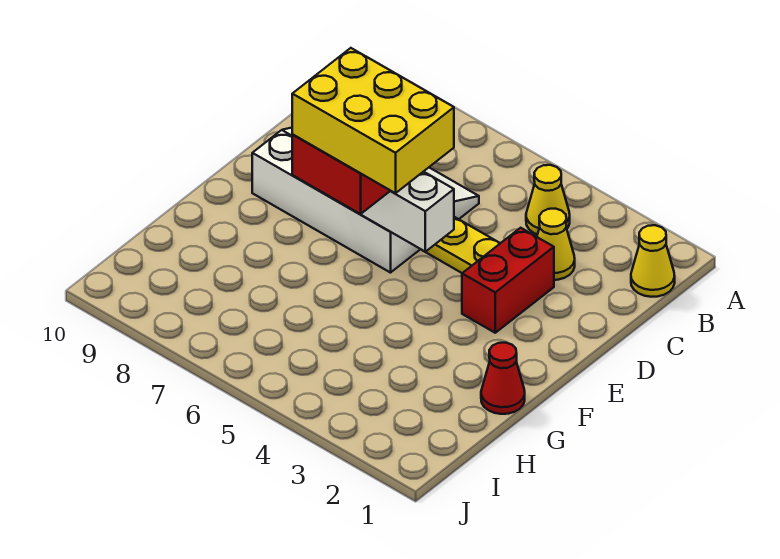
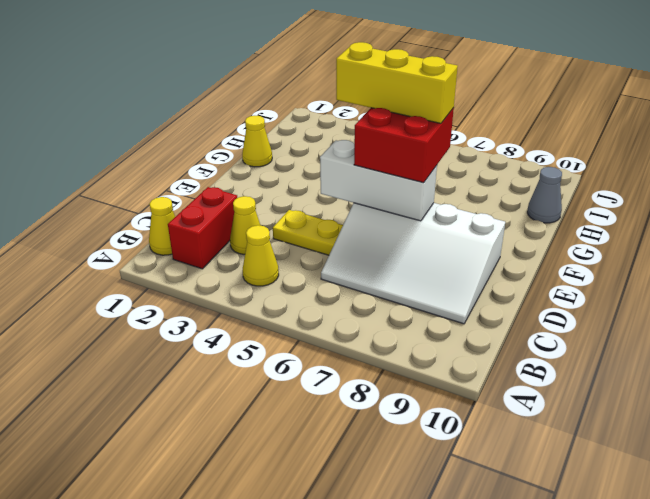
red 1x2 brick [462,228,554,333] -> red 1x2 brick moved to [168,187,237,269]
yellow 2x3 brick [292,48,454,193] -> yellow 1x3 brick [336,42,458,123]
red 1x1 cone [481,343,525,414] -> yellow 1x1 cone [242,116,272,167]
none -> grey 1x1 cone [527,167,562,223]

